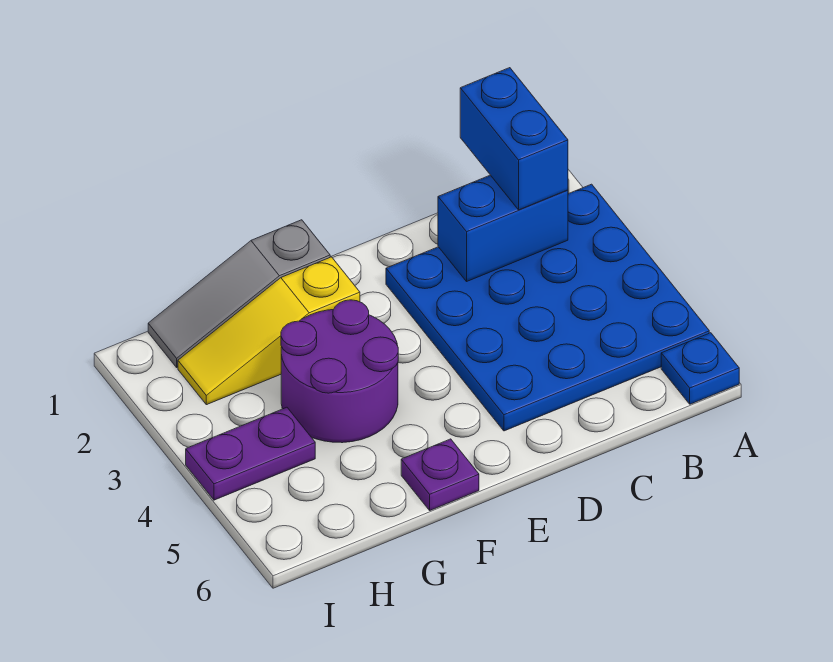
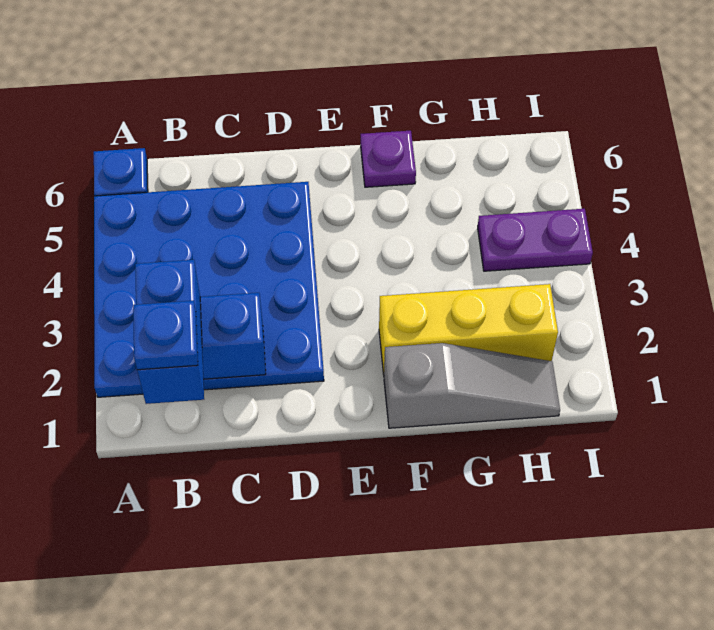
none -> blue 1x1 plate [133,301,198,370]
yellow 1x3 slope [178,257,360,405] -> yellow 1x3 brick [379,284,558,374]
purple 2x2 round brick [281,300,398,443] -> none

